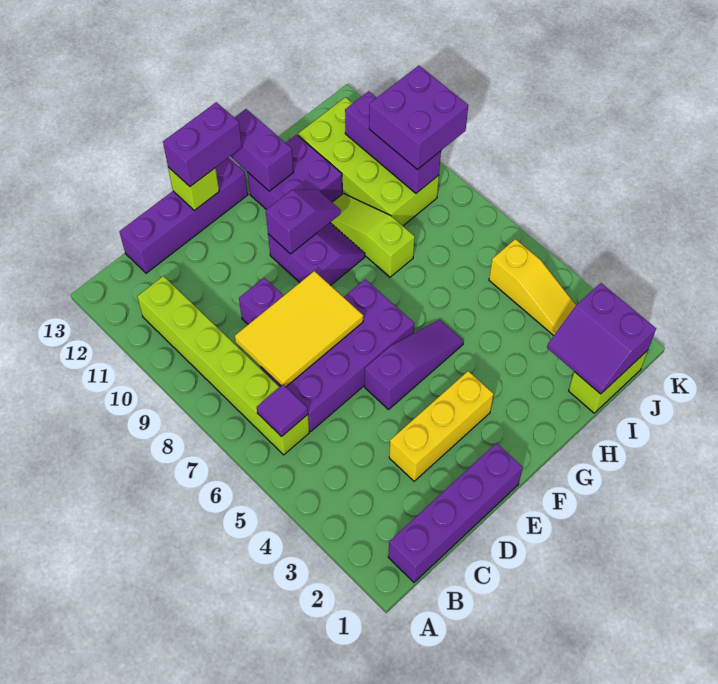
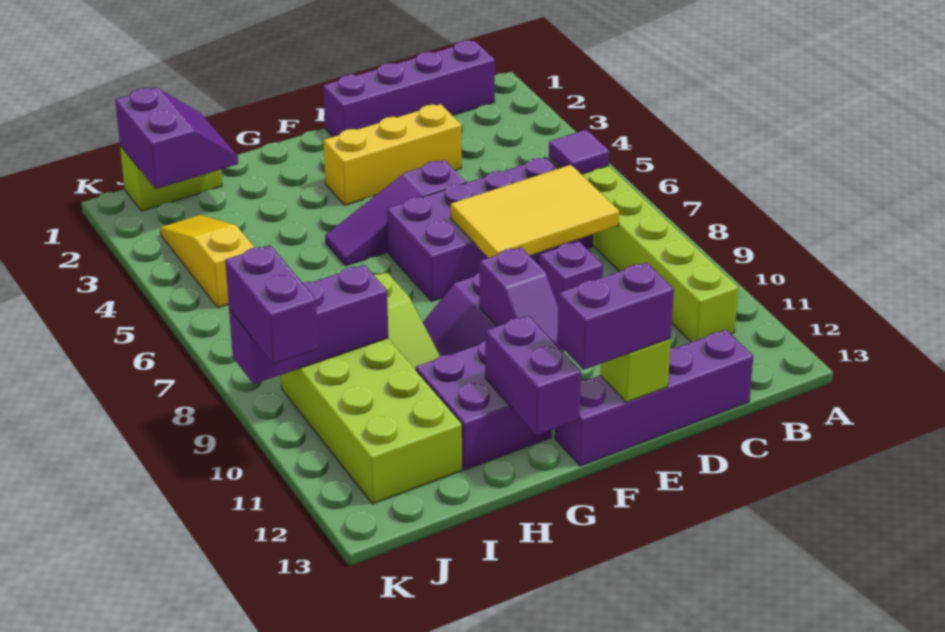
purple 1x2 slope [266,190,341,254] -> purple 1x2 slope turned to [480,247,563,350]
purple 1x3 brick [345,91,441,193] -> purple 1x3 brick turned to [229,265,388,384]
purple 2x2 brick [369,66,468,170] -> purple 1x2 brick [225,245,318,364]

